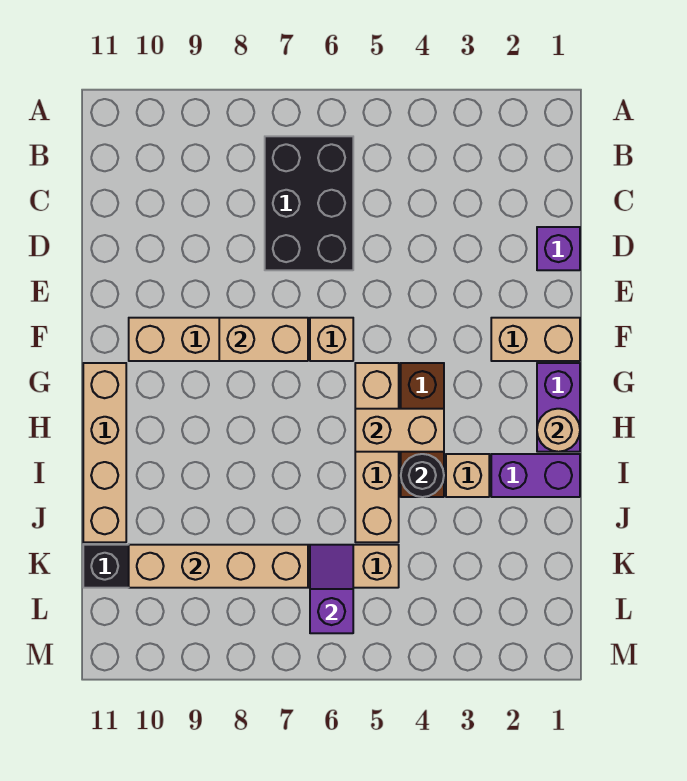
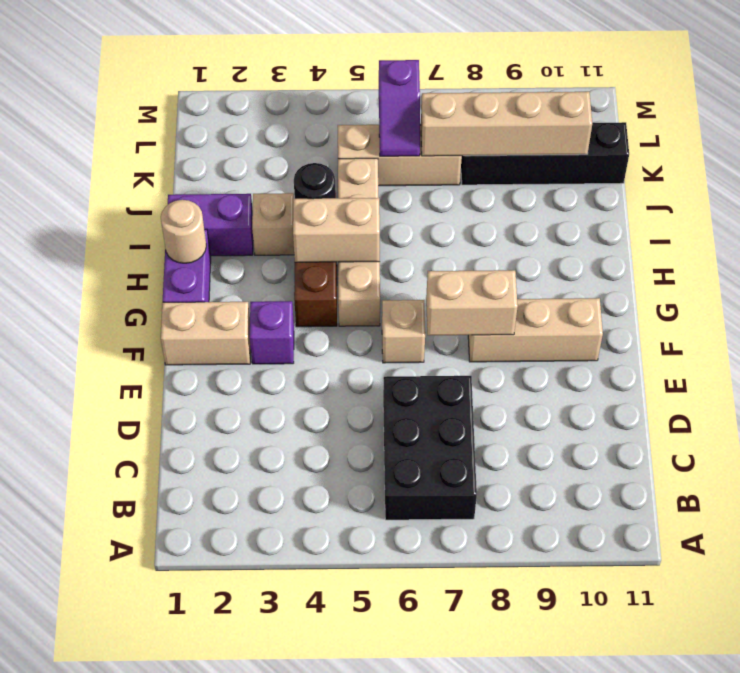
purple 1x1 brick [537,227,580,270] -> purple 1x1 brick moved to [250,301,294,364]
tan 1x4 brick [83,363,126,542] -> none

